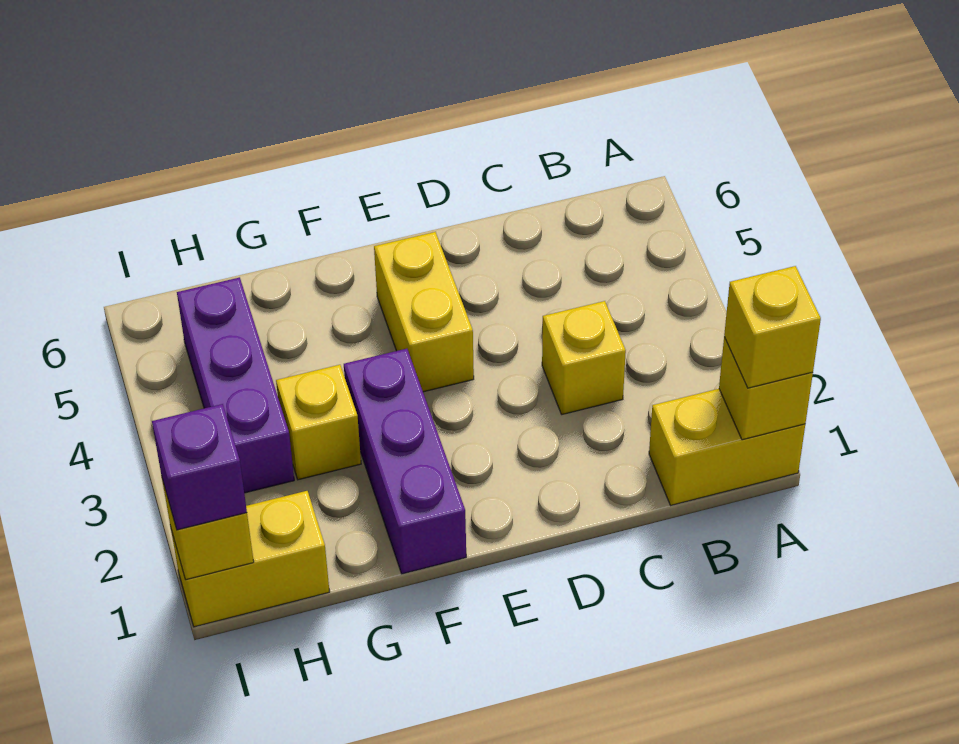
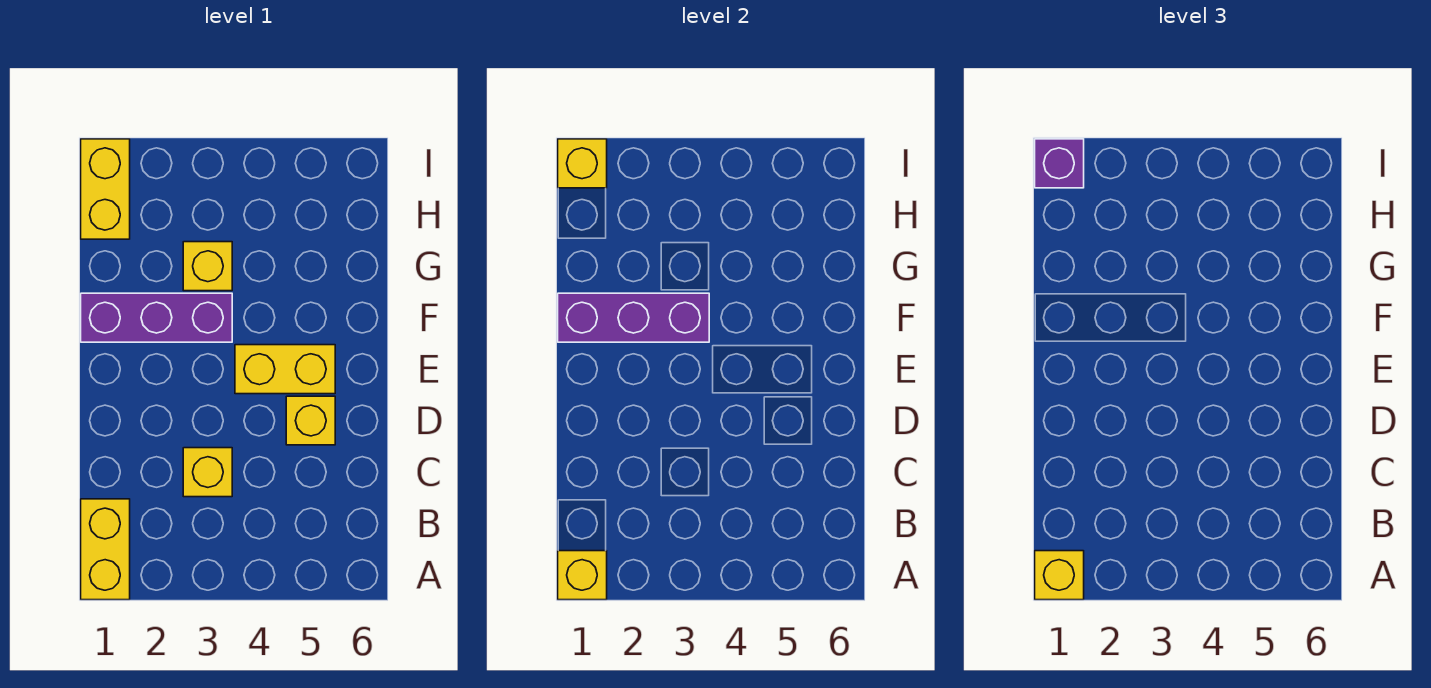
none -> yellow 1x1 brick [286,396,335,445]
purple 1x3 brick [177,277,294,493] -> purple 1x3 brick moved to [558,293,709,342]

